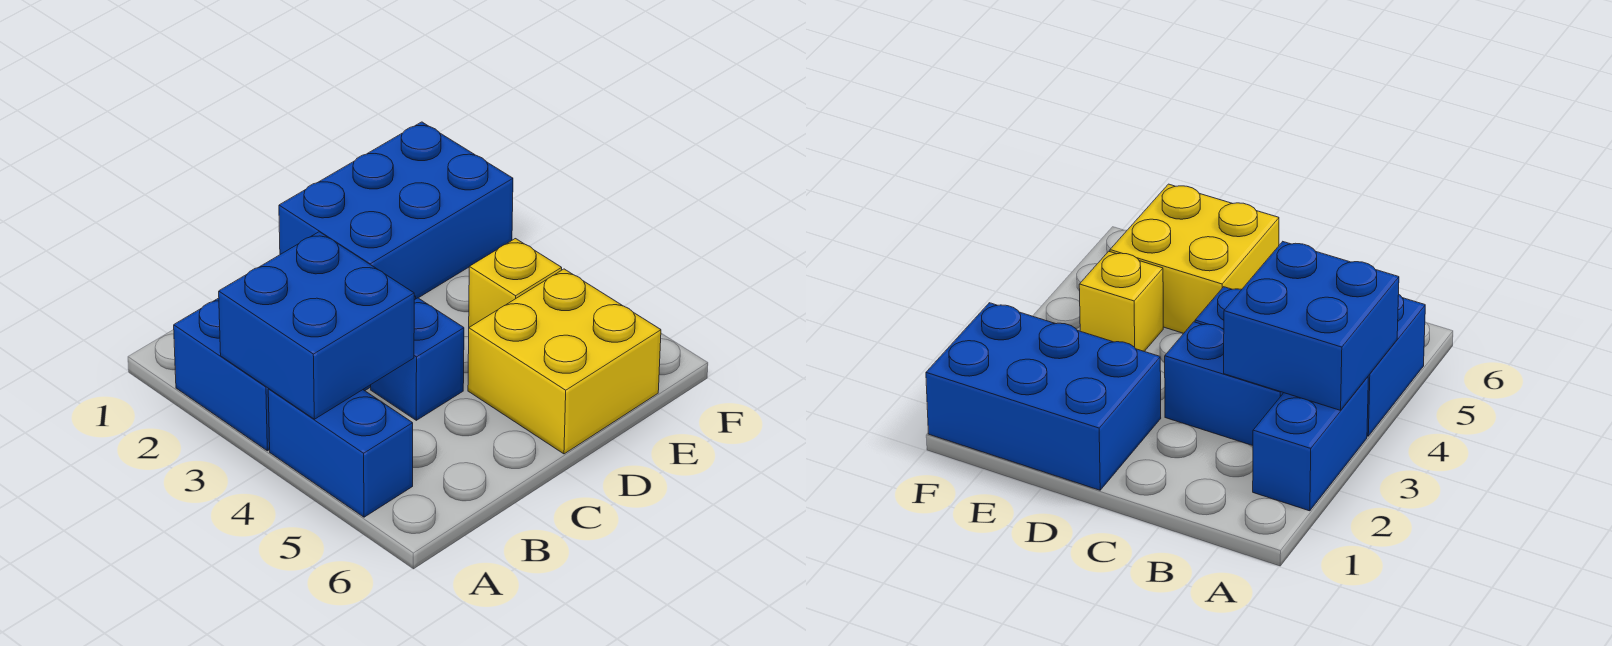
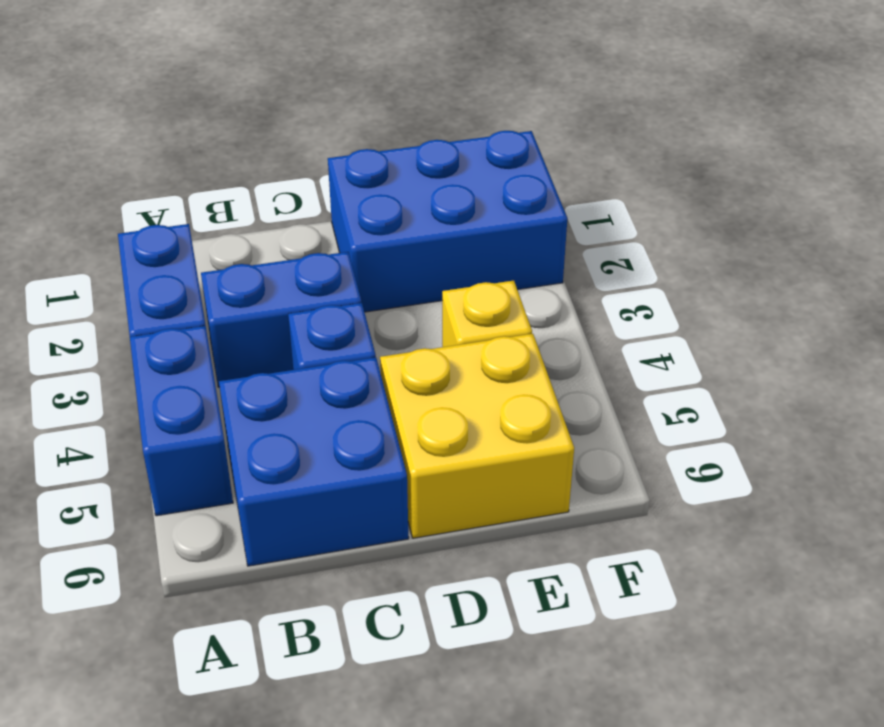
blue 2x2 brick [219,232,414,419] -> blue 2x2 brick moved to [219,357,409,566]

